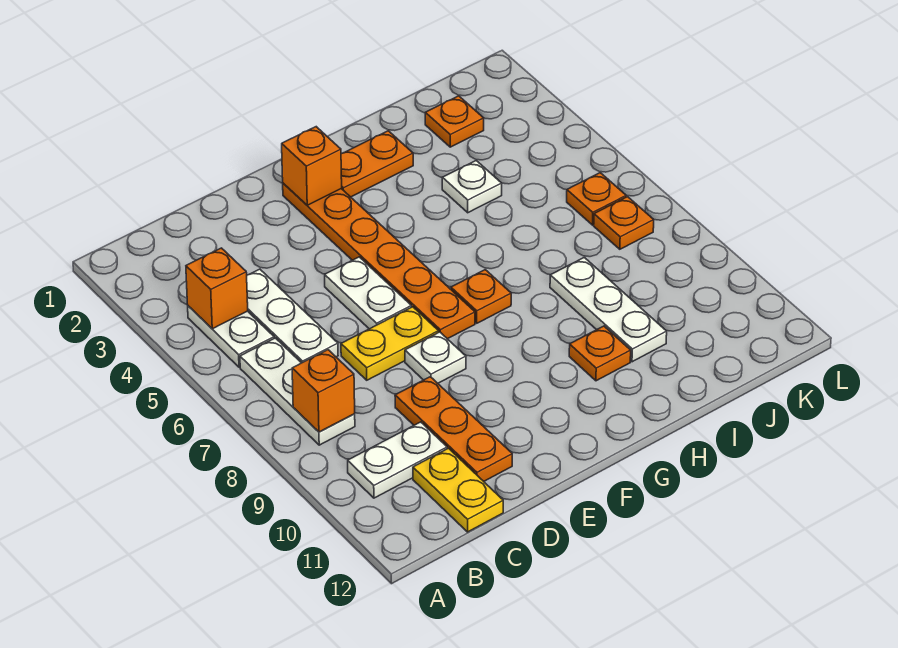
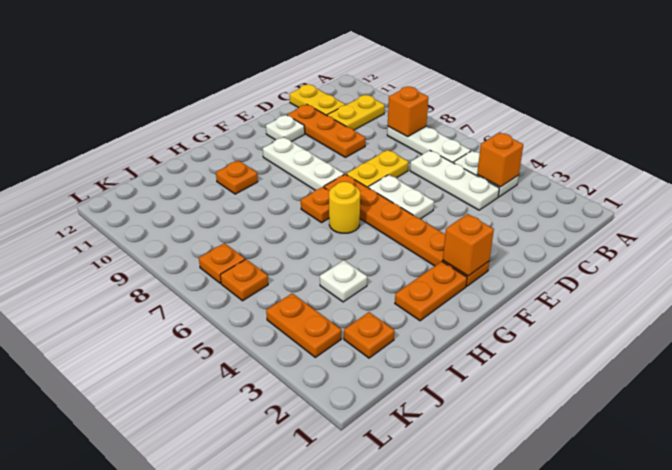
white 1x2 plate [348,422,447,498] -> yellow 1x2 plate [327,95,385,130]
white 1x1 plate [405,332,466,383] -> white 1x1 plate moved to [266,115,305,142]
none -> yellow 1x1 round brick [329,182,360,233]
white 1x3 plate [550,257,667,362] -> white 1x3 plate moved to [263,137,344,190]
none -> orange 1x2 plate [266,293,341,357]

